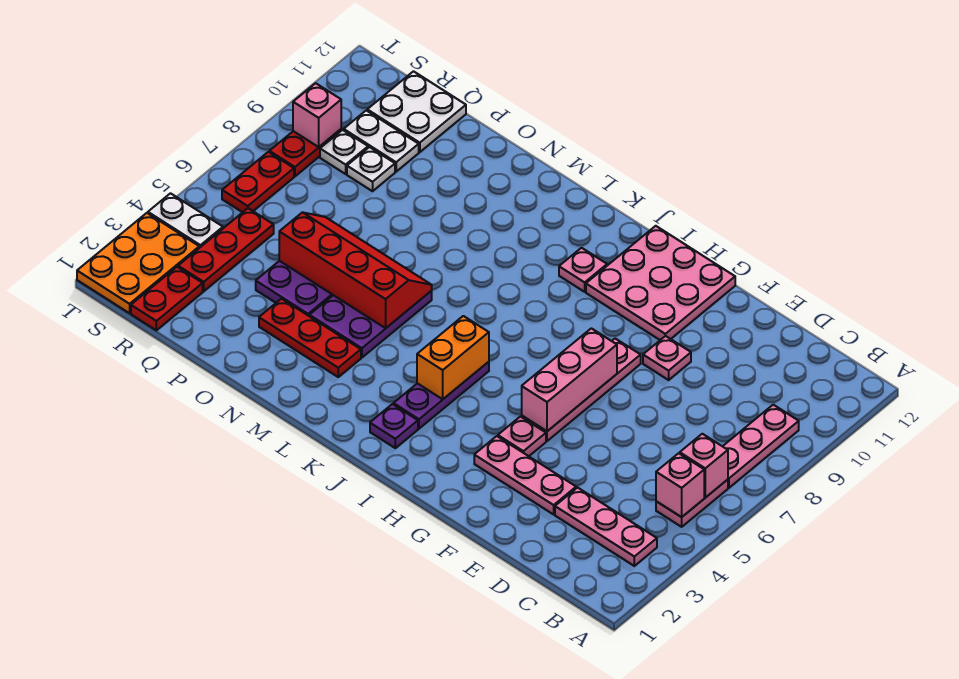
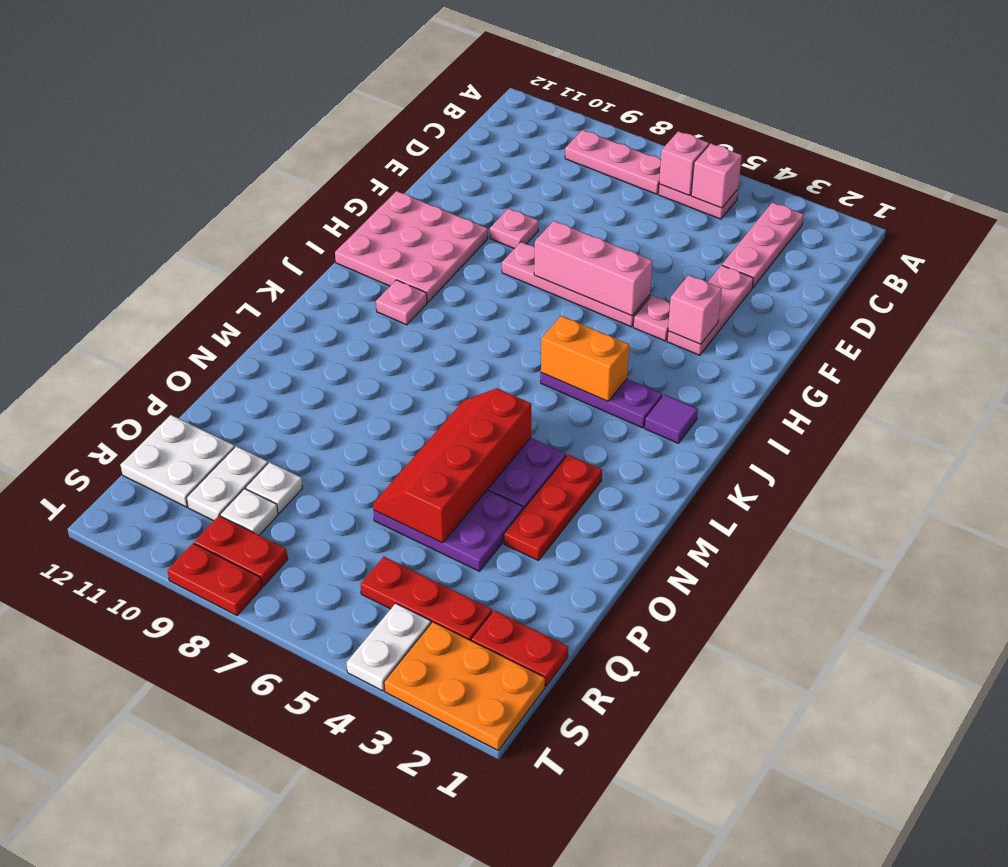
purple 1x1 plate [370,404,418,448] -> purple 1x1 tile [645,395,698,443]
red 1x2 plate [222,152,294,212] -> red 1x2 plate moved to [168,543,262,616]
pink 1x1 brick [293,83,341,147] -> pink 1x1 brick moved to [668,275,722,344]

